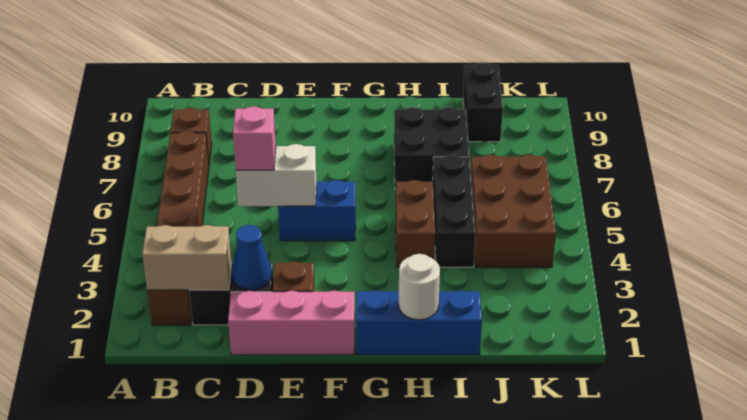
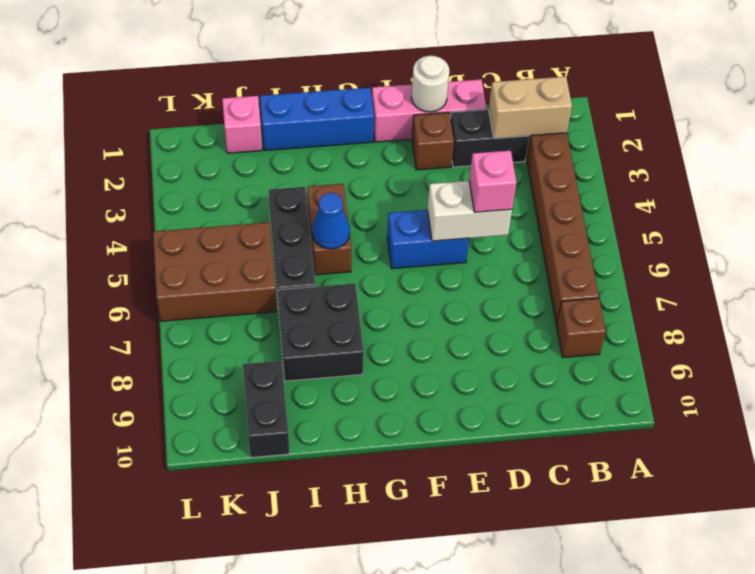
blue 1x1 cone [232,225,272,290] -> blue 1x1 cone moved to [312,193,350,249]
white 1x1 round brick [398,254,440,320] -> white 1x1 round brick moved to [411,56,449,112]
none -> pink 1x1 brick [222,96,262,153]
brown 2x3 brick [471,155,556,267] -> brown 2x3 brick turned to [153,222,277,321]

